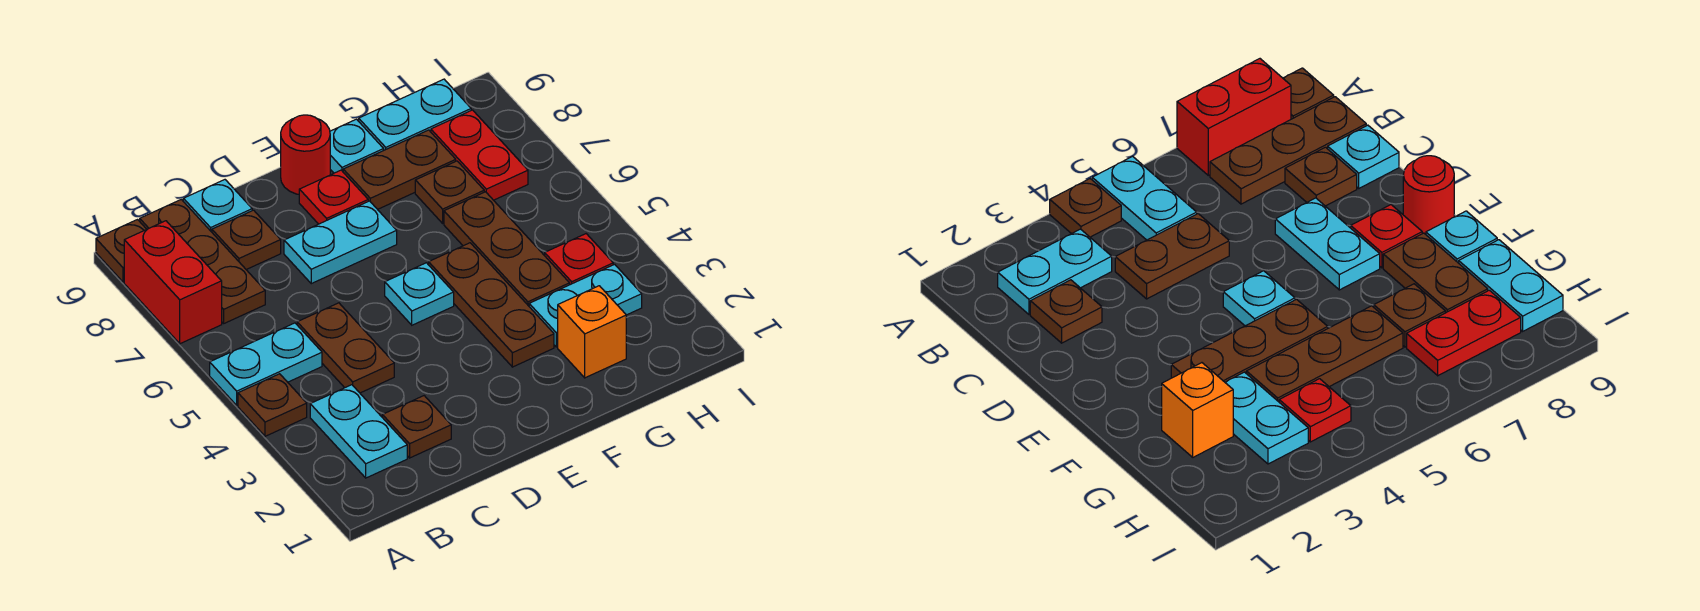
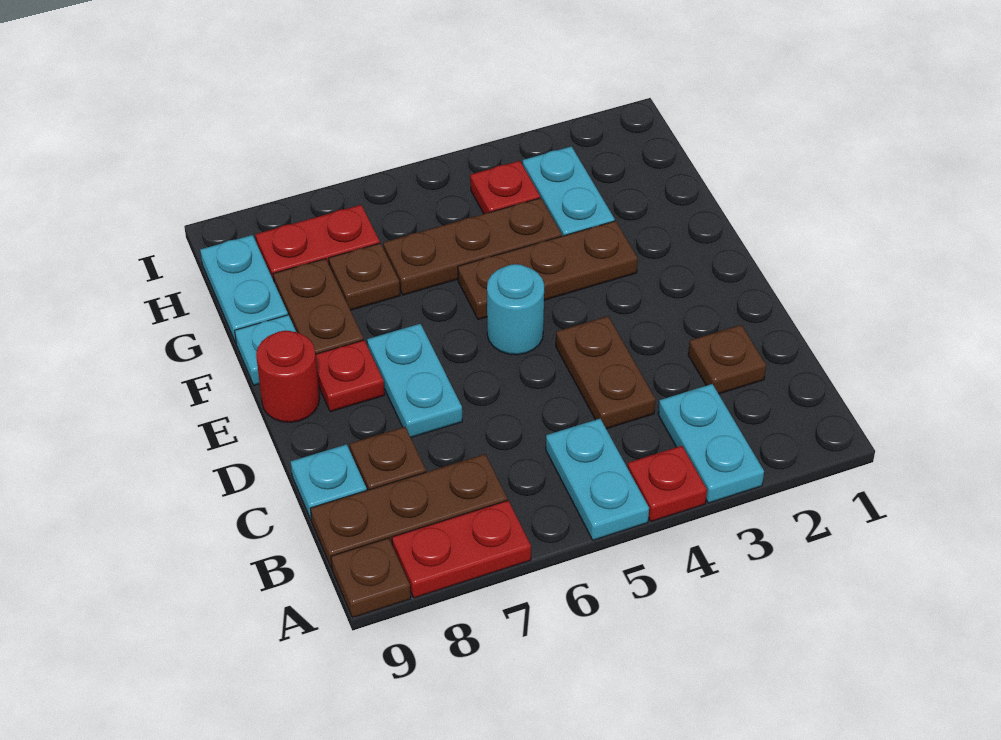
brown 1x1 plate [238,374,307,436] -> red 1x1 plate [627,446,707,522]
red 1x2 brick [124,221,222,344] -> red 1x2 plate [392,500,531,598]
cyan 1x2 plate [310,385,407,478] -> cyan 1x2 plate turned to [658,384,764,503]
brown 1x2 plate [297,303,394,393] -> brown 1x2 plate turned to [556,316,656,429]
cyan 1x1 plate [385,263,454,325] -> cyan 1x1 round brick [487,264,544,355]
orange 1x1 brick [558,286,626,378] -> none

